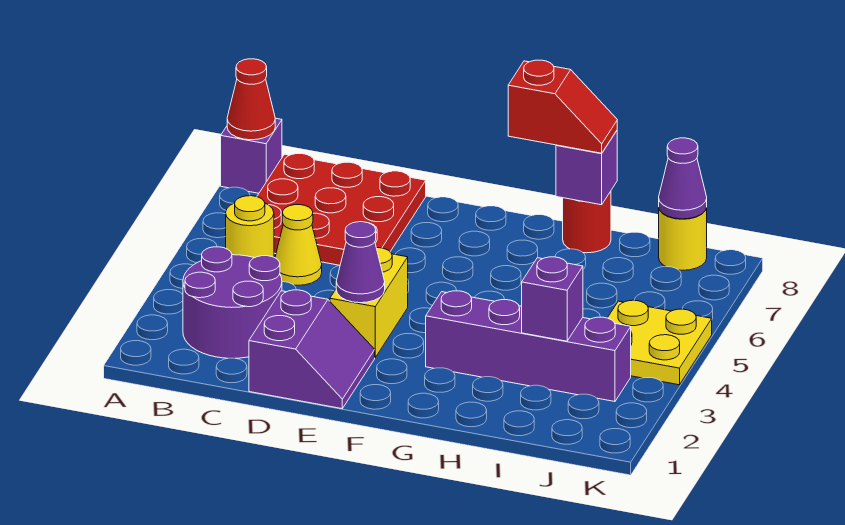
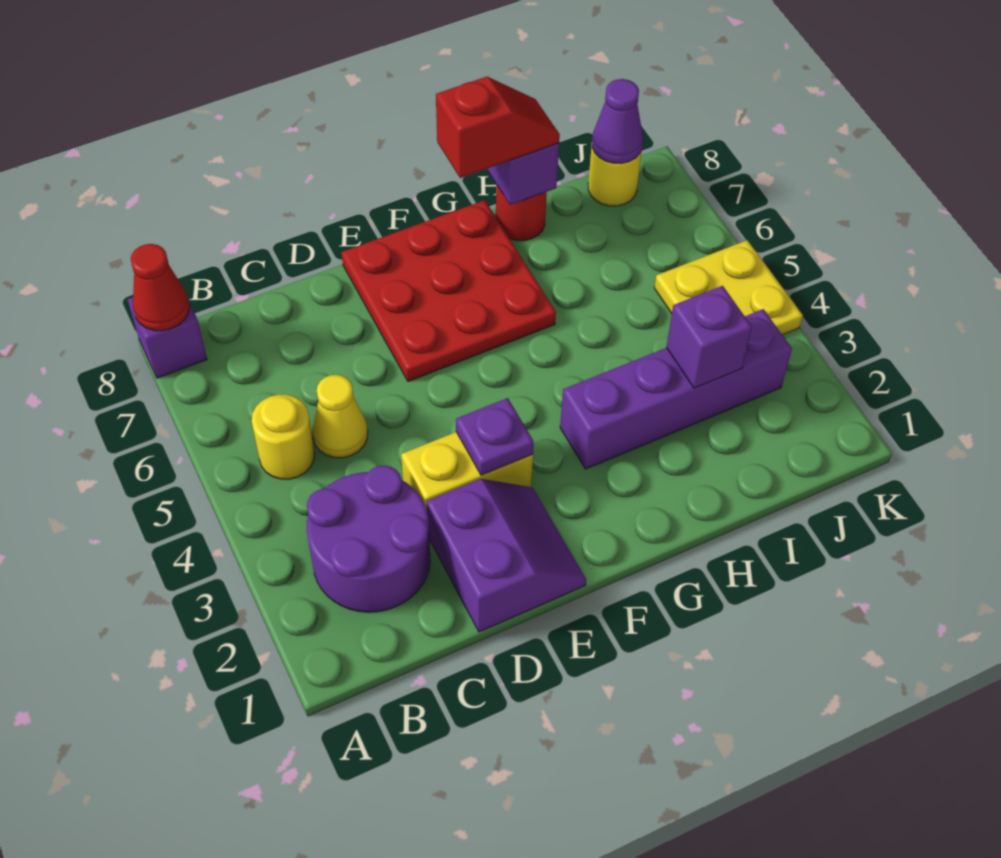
red 3x3 plate [257,154,426,265] -> red 3x3 plate moved to [342,200,556,382]
yellow 1x2 brick [330,248,408,357] -> yellow 1x2 brick turned to [401,432,533,509]
purple 1x1 cone [336,222,385,303] -> purple 1x1 plate [456,398,534,475]

